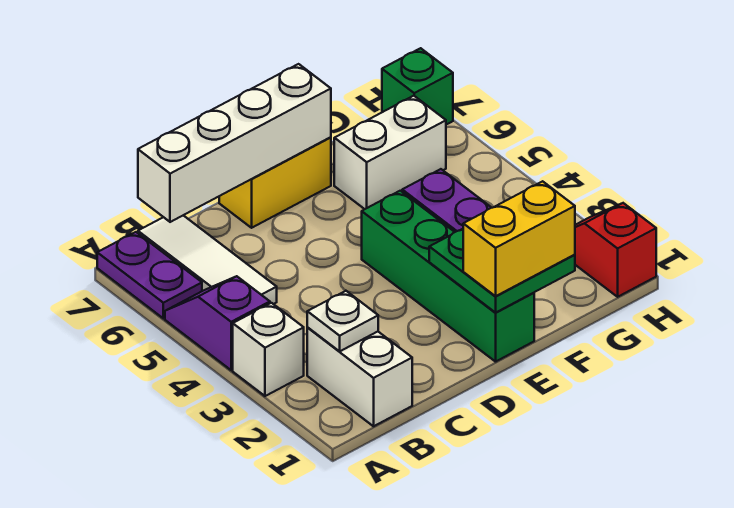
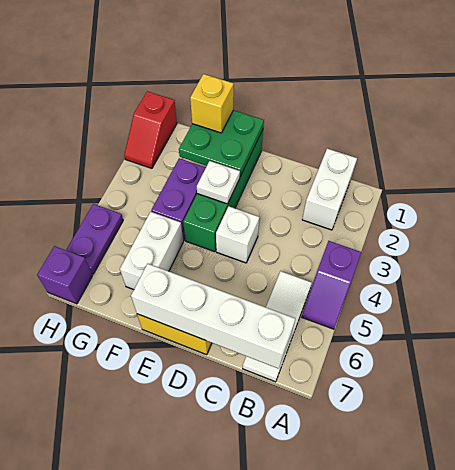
white 1x1 brick [233,303,304,396] -> white 1x1 brick moved to [216,206,260,263]
purple 1x2 plate [97,232,202,318] -> purple 1x2 plate moved to [66,204,123,274]
white 1x1 plate [307,291,378,352] -> white 1x1 plate moved to [197,161,240,204]
yellow 1x2 brick [463,181,575,296] -> yellow 1x1 brick [190,74,234,133]
white 1x2 brick [334,96,446,209] -> white 1x2 brick turned to [120,212,183,290]
green 1x1 brick [382,48,453,125] -> purple 1x1 brick [37,246,93,304]

